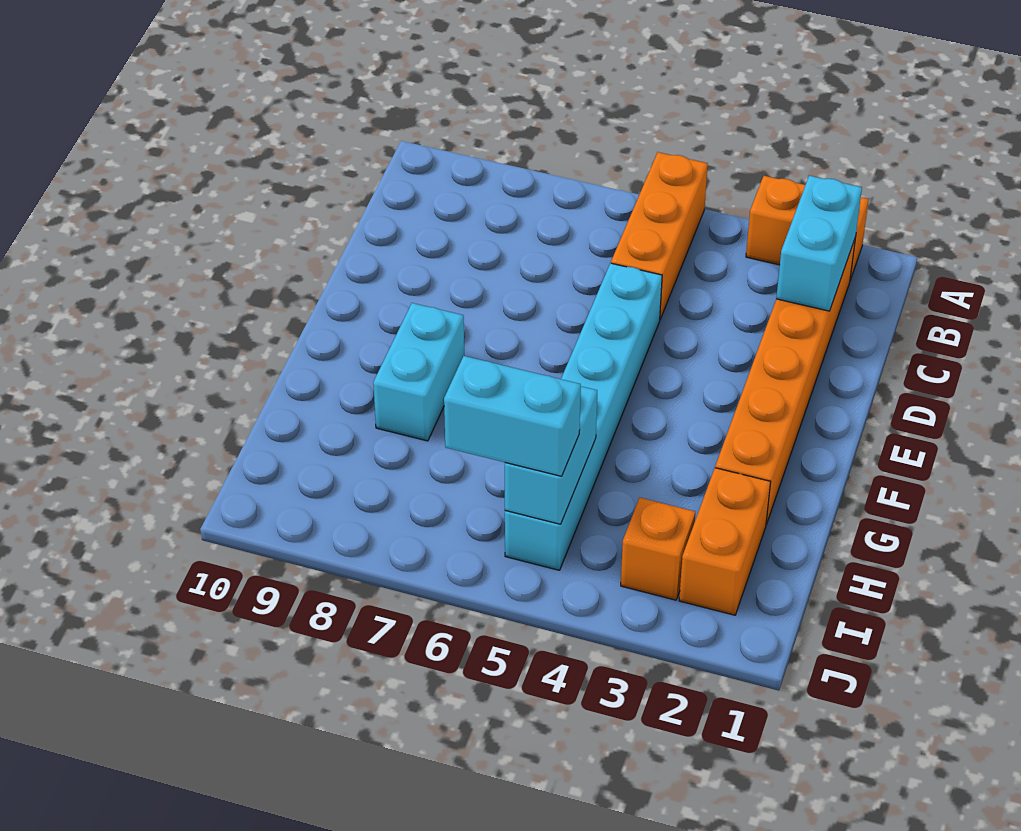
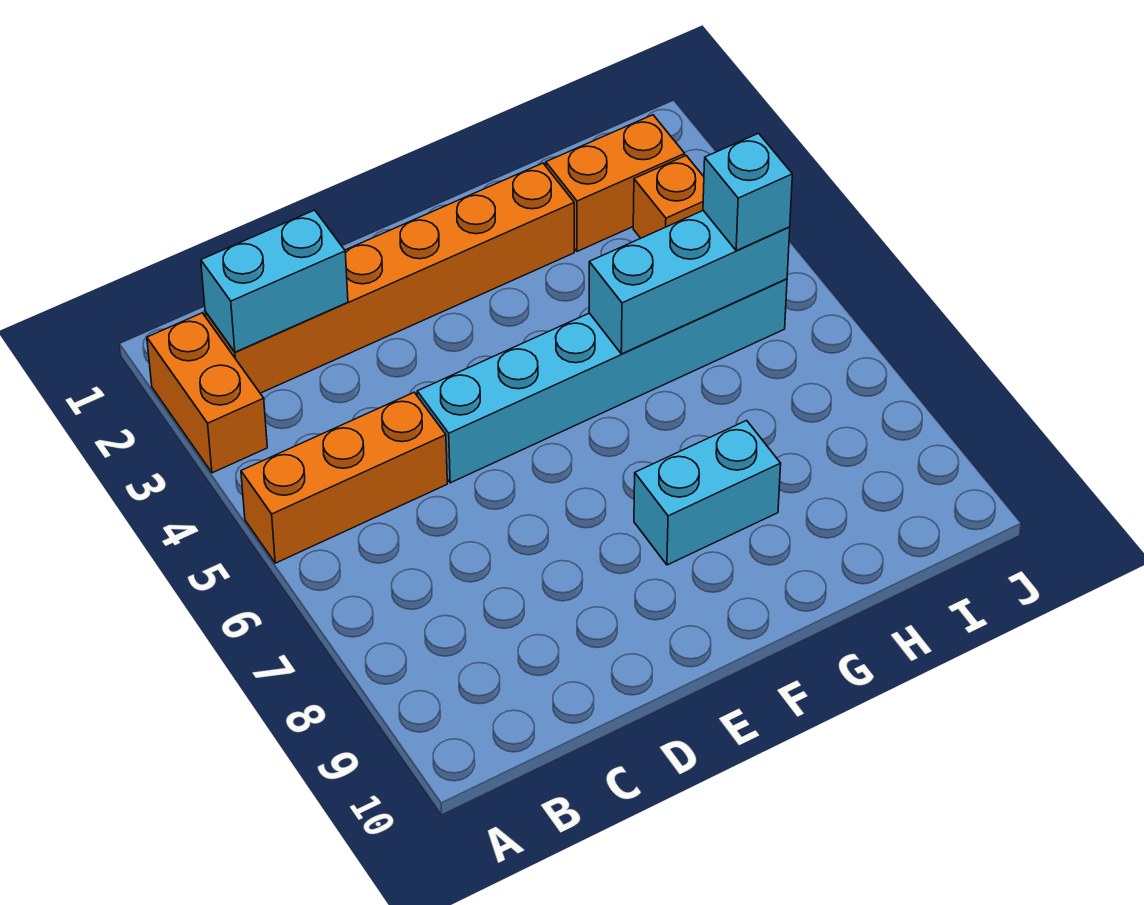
cyan 1x2 brick [505,386,597,524] -> cyan 1x3 brick [589,211,790,354]
cyan 1x2 brick [444,356,581,476] -> cyan 1x1 brick [703,133,792,251]

